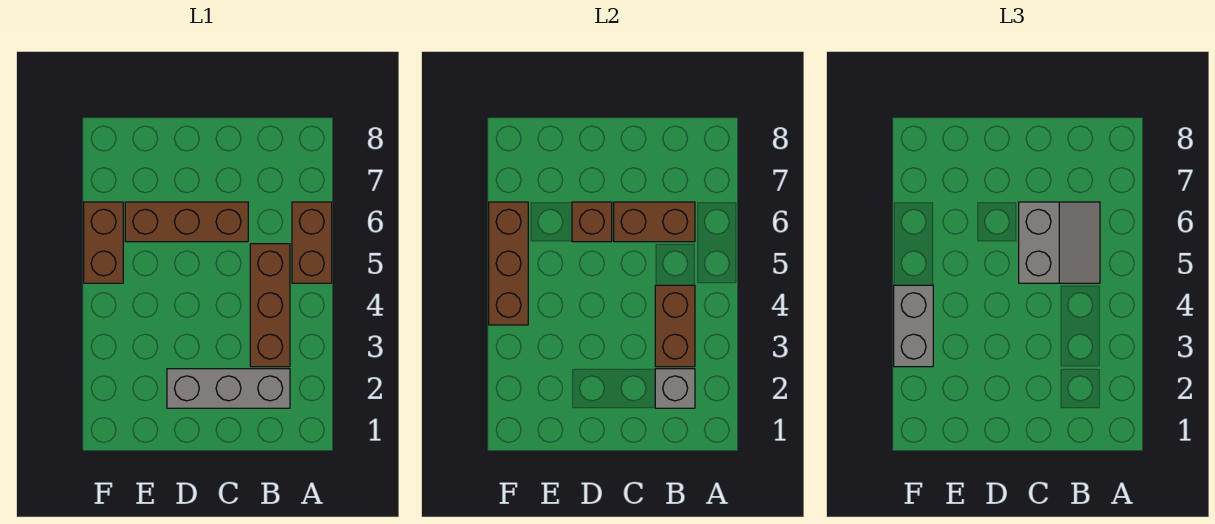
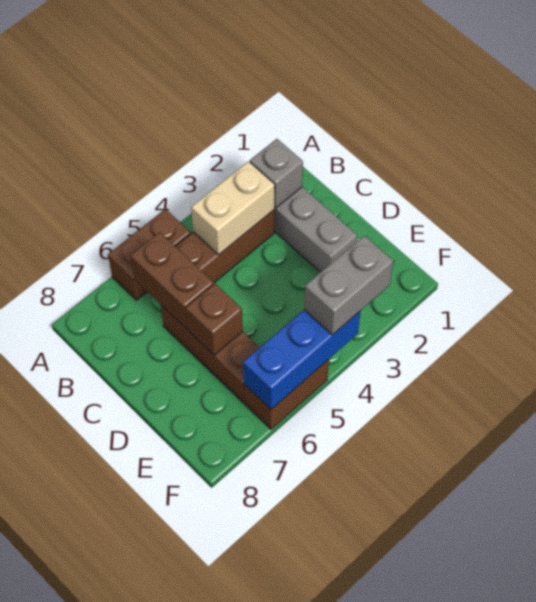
brown 1x2 brick [655,285,695,367] -> tan 1x2 brick [191,161,275,255]
grey 2x2 slope [1019,202,1100,283] -> none
brown 1x3 brick [489,202,528,325] -> blue 1x3 brick [243,310,360,409]

